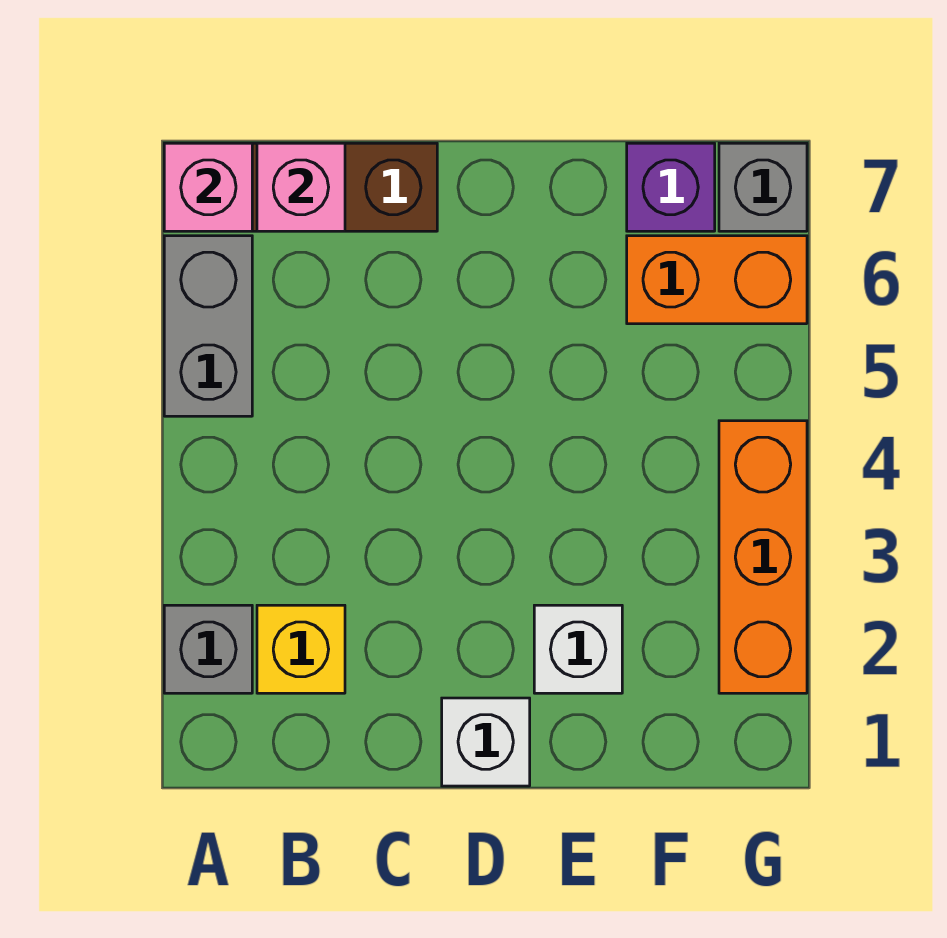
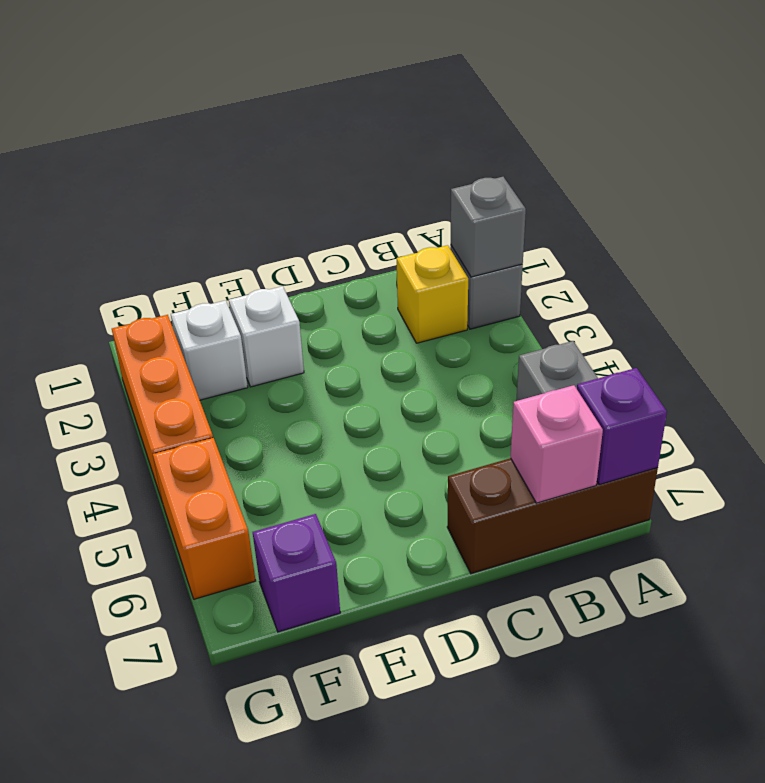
pink 1x1 brick [164,143,252,231] -> purple 1x1 brick [577,368,667,485]
white 1x1 brick [442,698,530,786] -> white 1x1 brick moved to [171,300,248,400]
orange 1x2 brick [627,236,807,324] -> orange 1x2 brick turned to [153,438,256,599]
grey 1x1 brick [719,143,807,231] -> grey 1x1 brick moved to [451,177,526,277]

